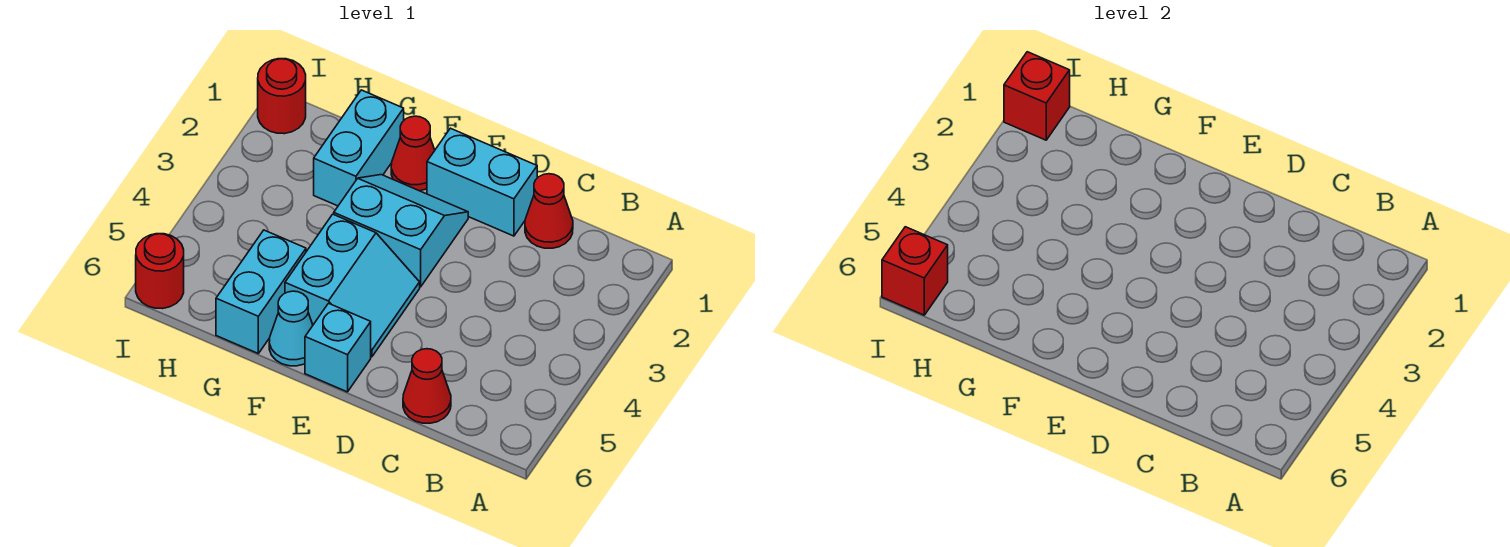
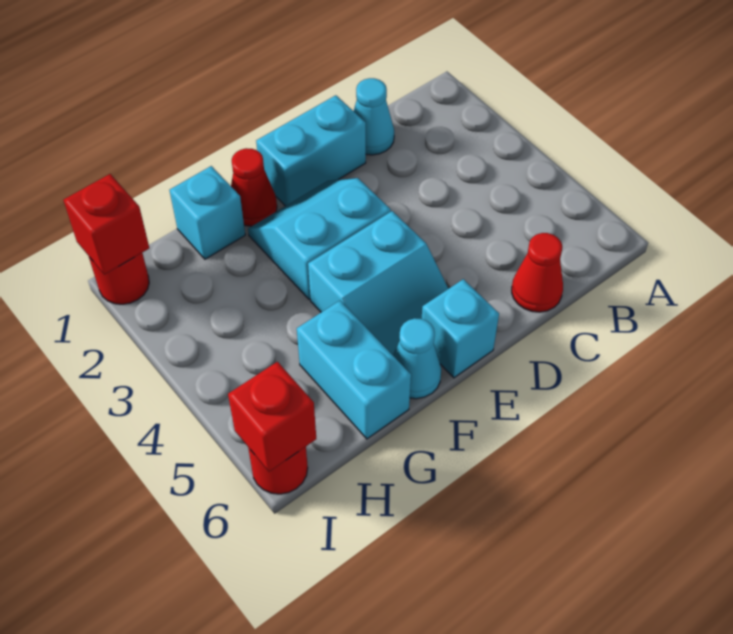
red 1x1 cone [525,174,573,248] -> cyan 1x1 cone [354,78,394,155]
cyan 2x2 slope [285,214,420,357] -> cyan 2x2 slope turned to [308,211,448,355]
cyan 1x2 brick [314,90,404,206] -> cyan 1x1 brick [169,166,245,259]

